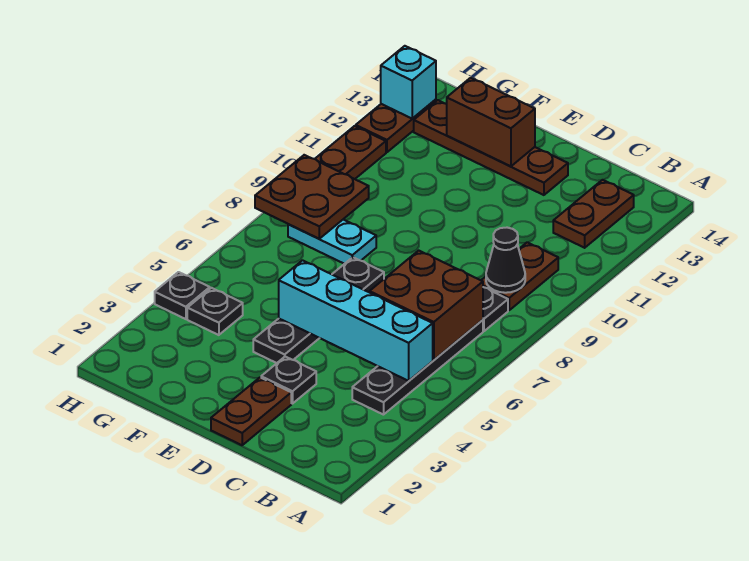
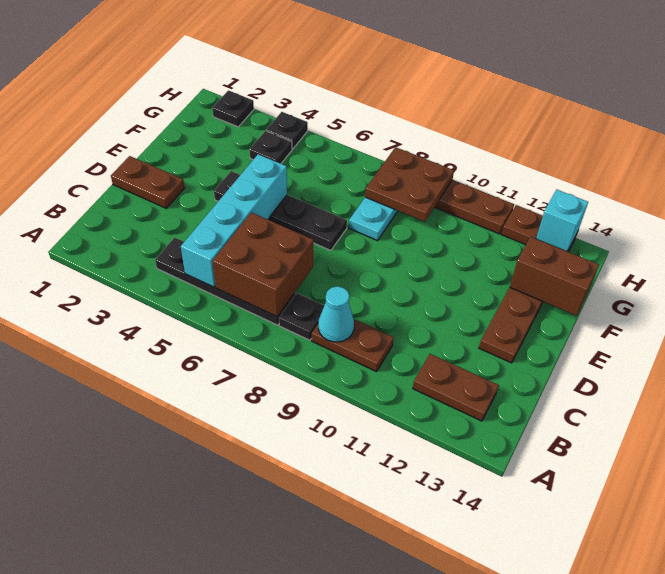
black 1x1 cone [486,228,525,293] -> cyan 1x1 cone [318,286,354,342]
black 1x1 plate [261,357,316,404] -> black 1x1 plate moved to [212,90,254,127]
brown 1x2 brick [447,78,535,166] -> brown 1x2 brick turned to [510,237,599,316]

